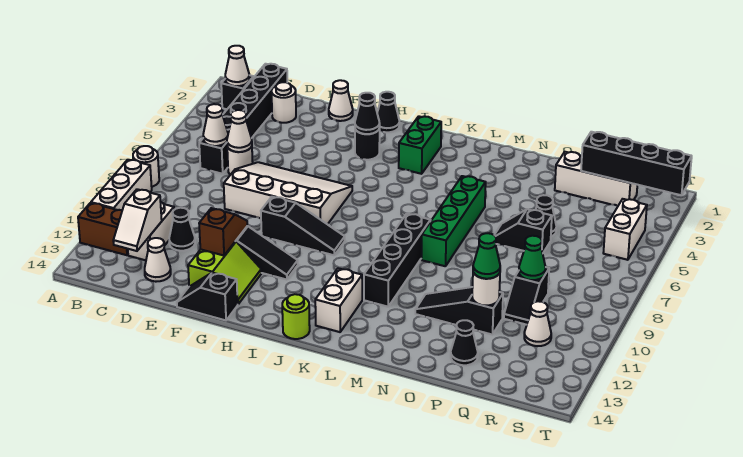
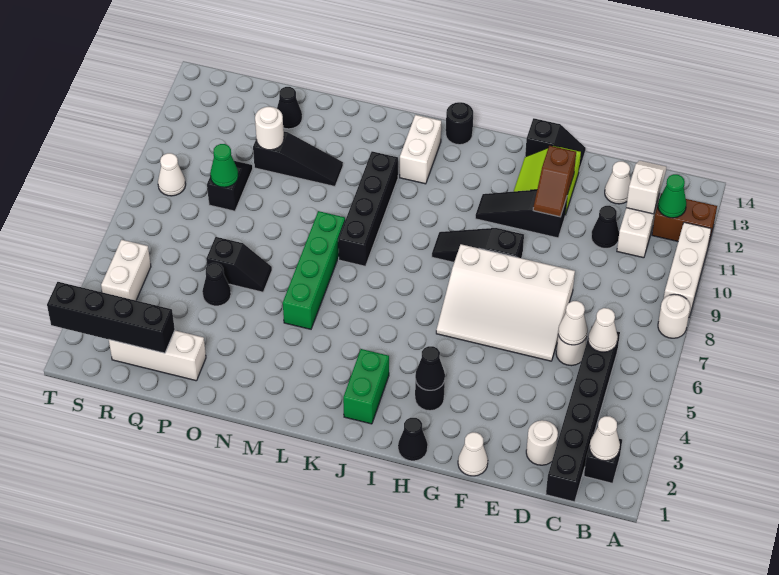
lime 1x1 round brick [282,294,310,339] -> black 1x1 round brick [446,102,473,145]
green 1x1 cone [473,233,500,279] -> green 1x1 cone moved to [658,174,686,218]
white 1x1 cone [524,301,551,346] -> white 1x1 cone moved to [158,153,186,196]

